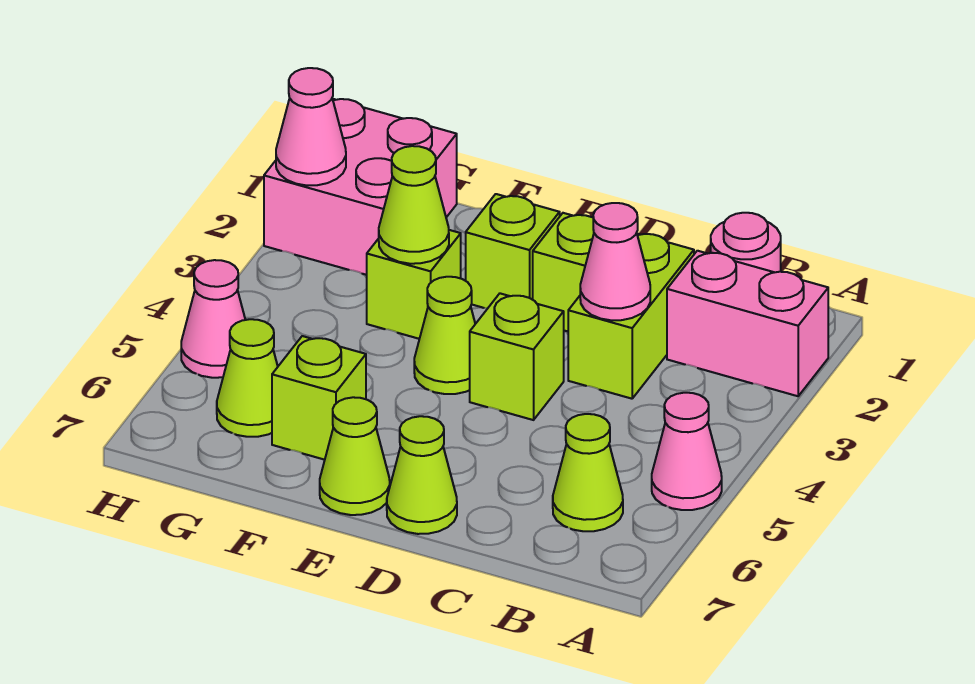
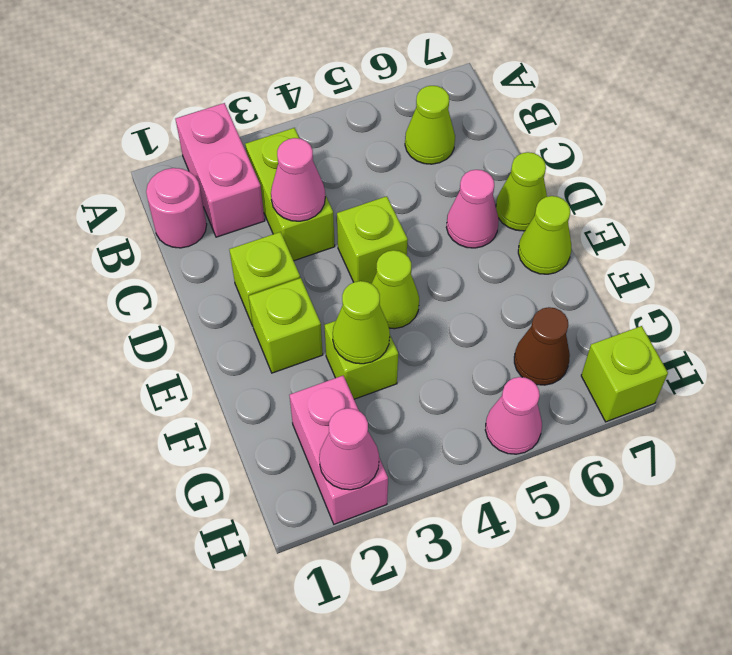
pink 1x1 cone [652,393,722,510] -> pink 1x1 cone moved to [446,170,499,248]
lime 1x2 brick [568,234,694,399] -> lime 1x2 brick turned to [245,128,335,261]
lime 1x1 brick [272,336,366,460] -> lime 1x1 brick moved to [581,326,668,422]
pink 2x2 brick [264,99,457,275] -> pink 1x2 brick [290,376,388,524]
lime 1x1 cone [217,319,278,437] -> brown 1x1 cone [514,307,570,385]

